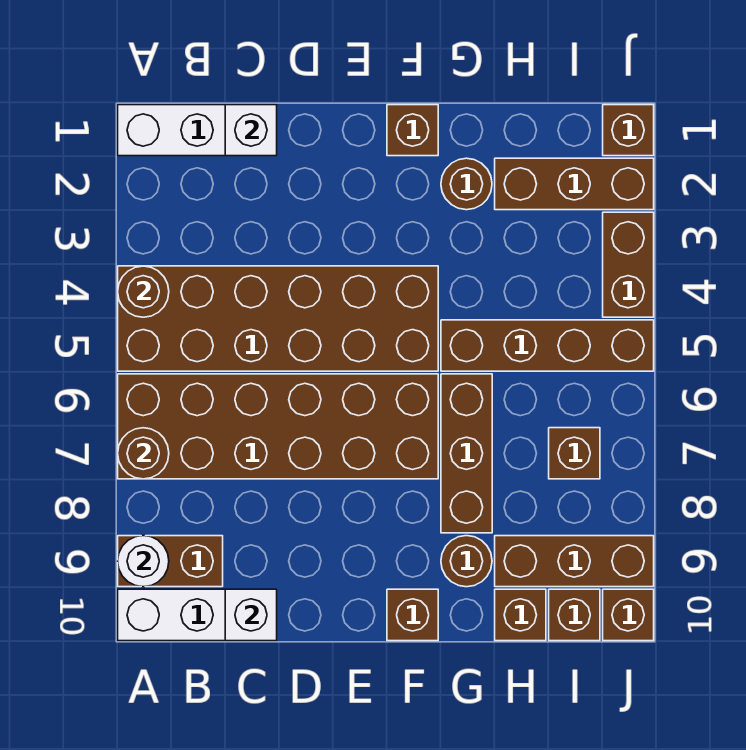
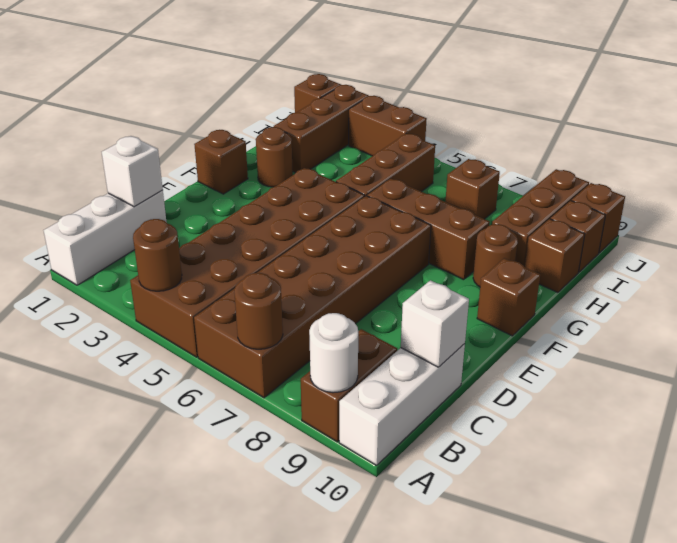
brown 1x4 brick [441,320,654,371] -> brown 1x3 brick [336,134,435,196]

